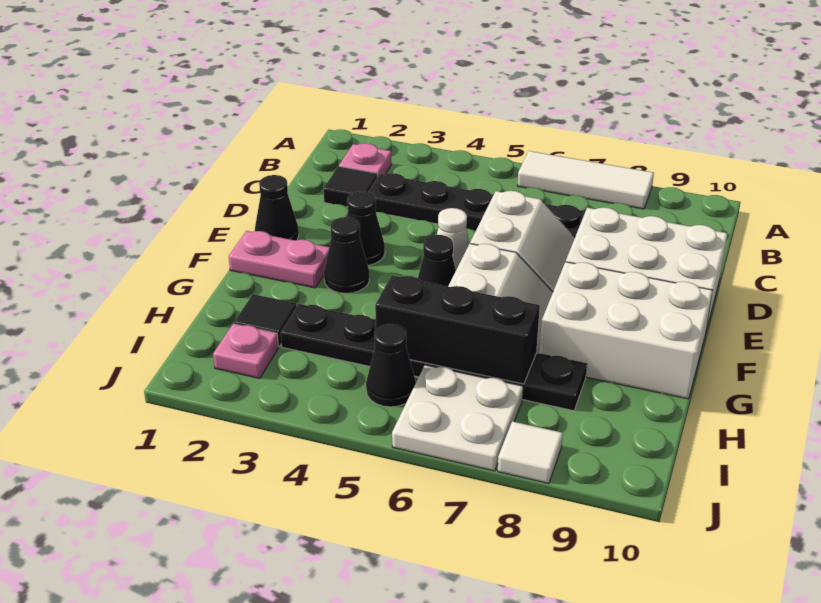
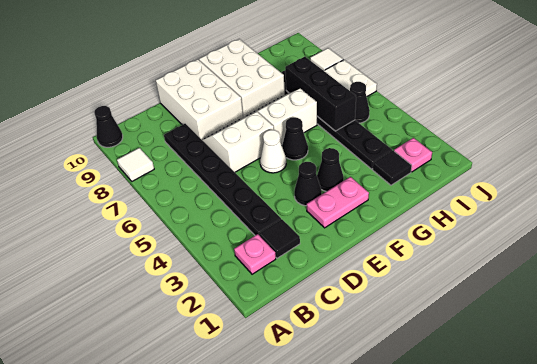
white 1x3 tile [517,151,654,209] -> white 1x1 tile [117,148,154,181]
black 1x1 cone [255,175,299,241] -> black 1x1 cone moved to [94,106,123,147]
pink 1x2 plate [229,231,329,288] -> pink 1x2 plate turned to [307,177,369,228]

